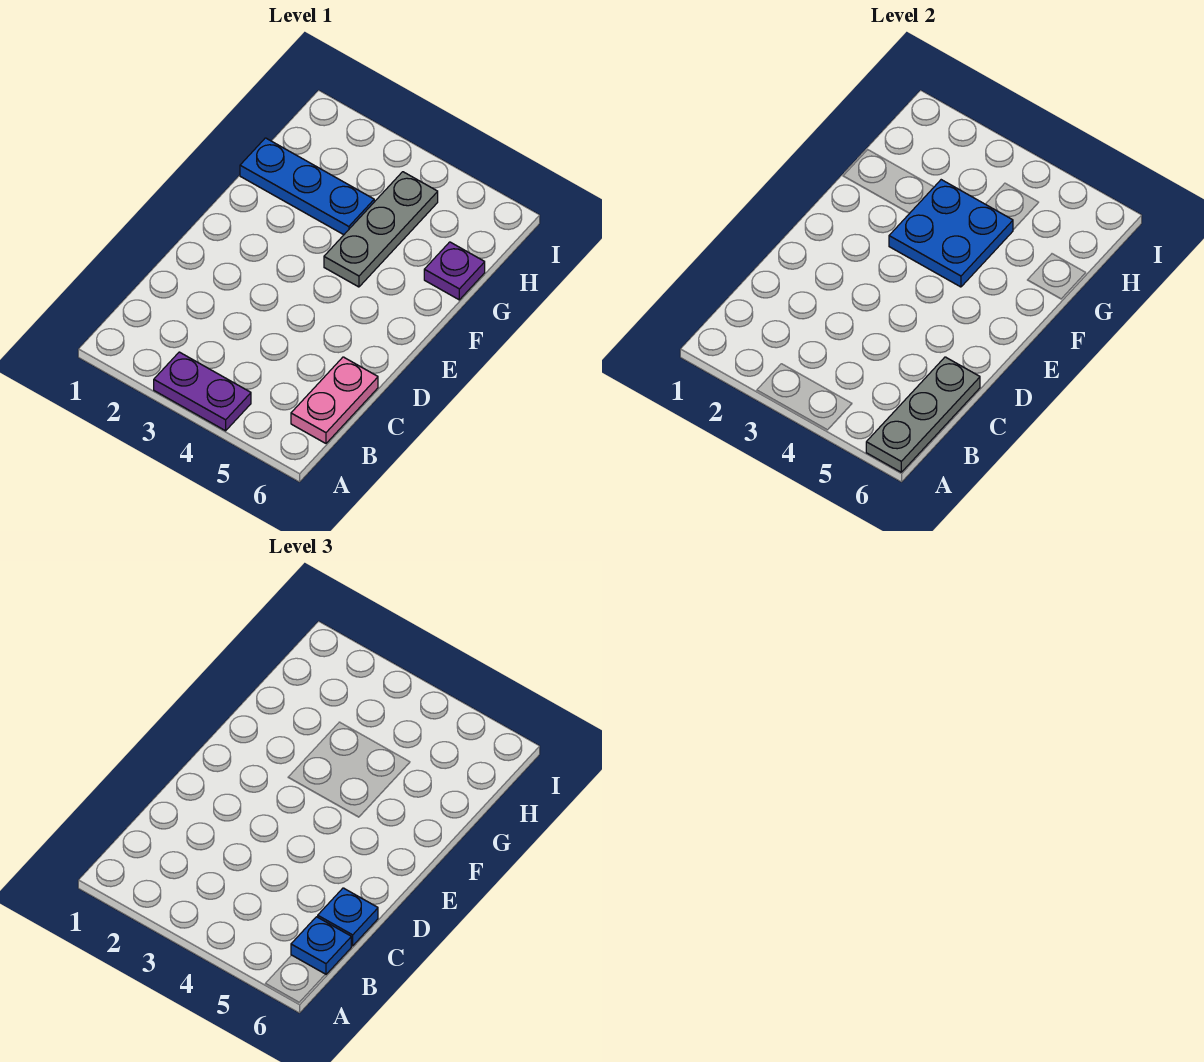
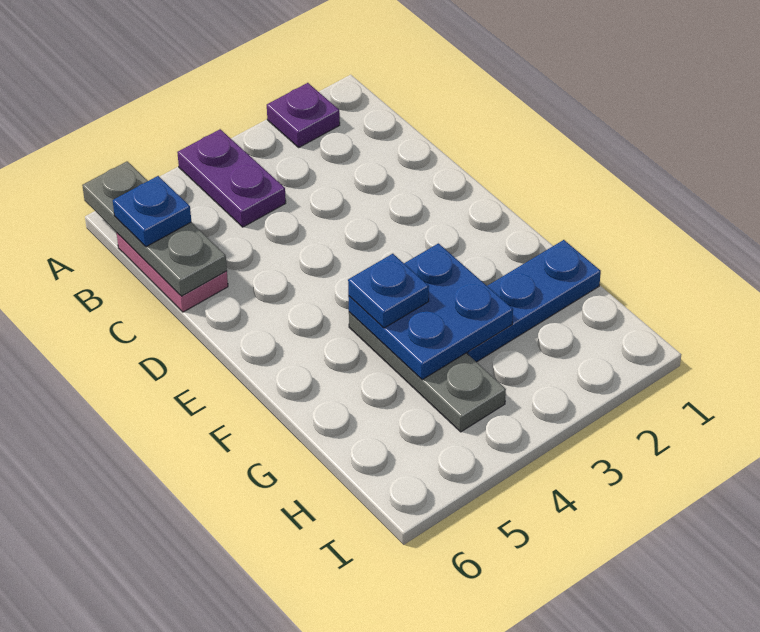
purple 1x2 plate [154,352,251,431] -> purple 1x2 plate turned to [177,129,286,227]
blue 1x1 plate [318,888,378,946] -> blue 1x1 plate moved to [348,254,429,328]
purple 1x1 plate [424,242,485,300] -> purple 1x1 plate moved to [267,83,340,147]

